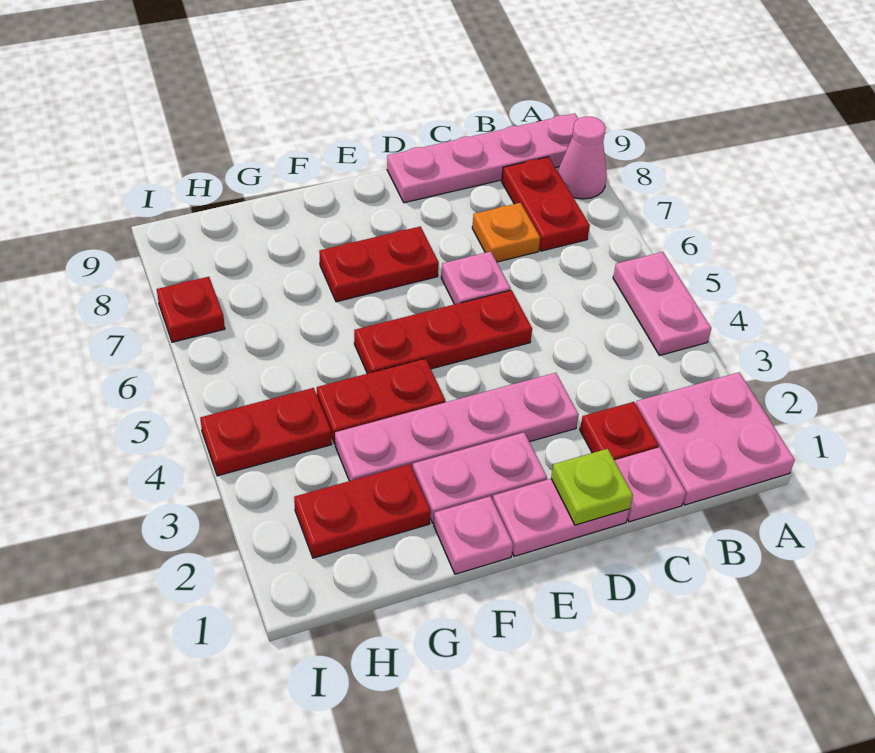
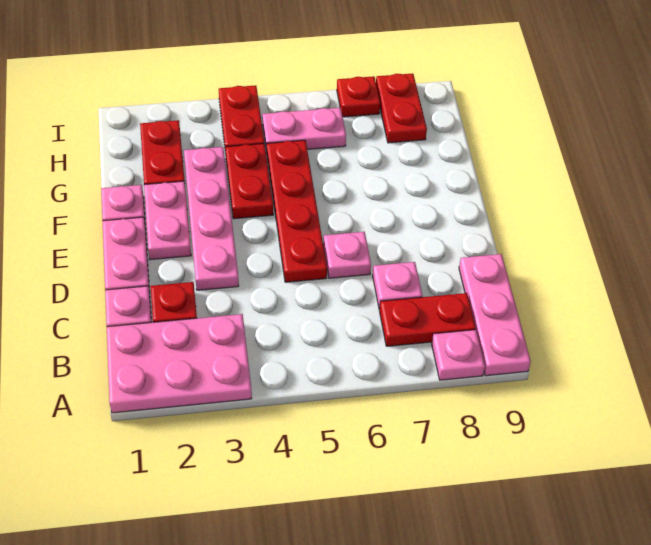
pink 2x2 plate [636,372,795,505] -> pink 2x3 plate [107,314,252,413]
pink 1x2 plate [613,252,711,356] -> pink 1x2 plate moved to [262,108,346,152]
pink 1x1 cone [558,116,607,199] -> pink 1x1 plate [432,330,485,380]
pink 1x4 plate [387,113,578,203] -> pink 1x3 plate [459,254,531,376]
orange 1x1 plate [472,203,540,262] -> pink 1x1 plate [373,262,422,310]
lime 1x1 plate [551,449,633,525] -> none
red 1x3 plate [354,290,532,374] -> red 1x4 plate [267,140,327,282]
red 1x2 plate [319,226,439,302] -> red 1x2 plate moved to [376,73,427,143]

